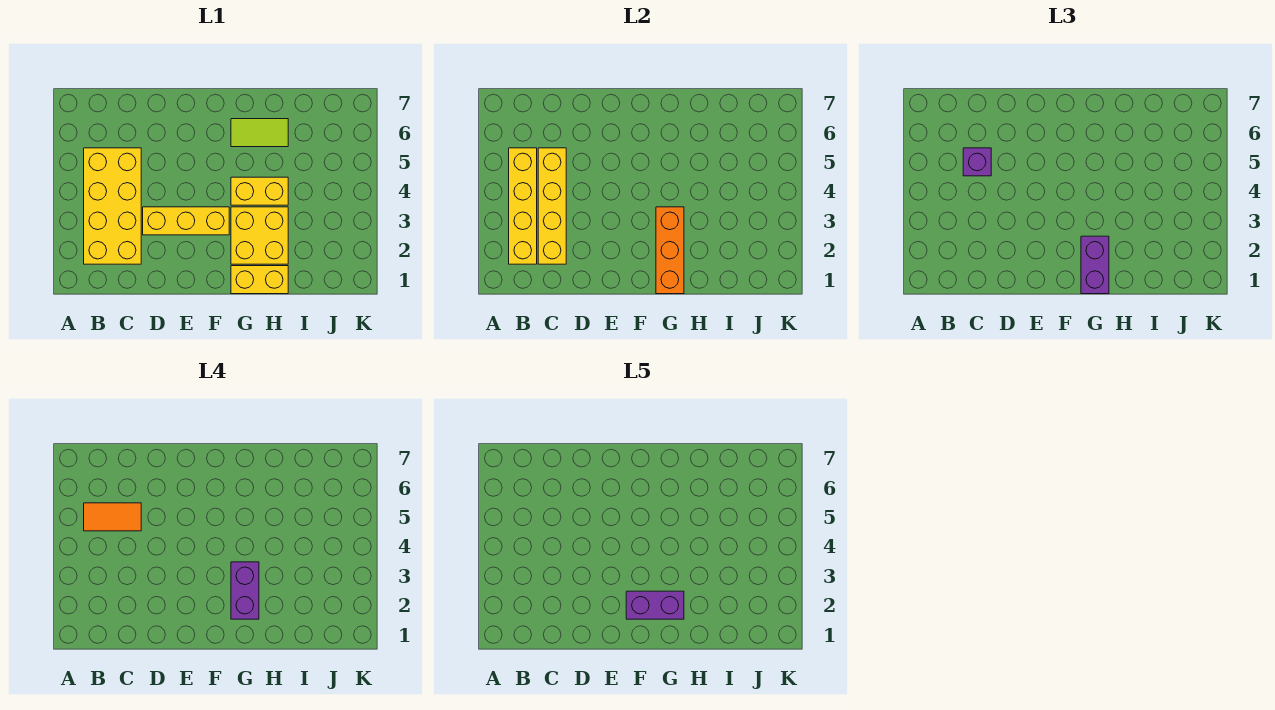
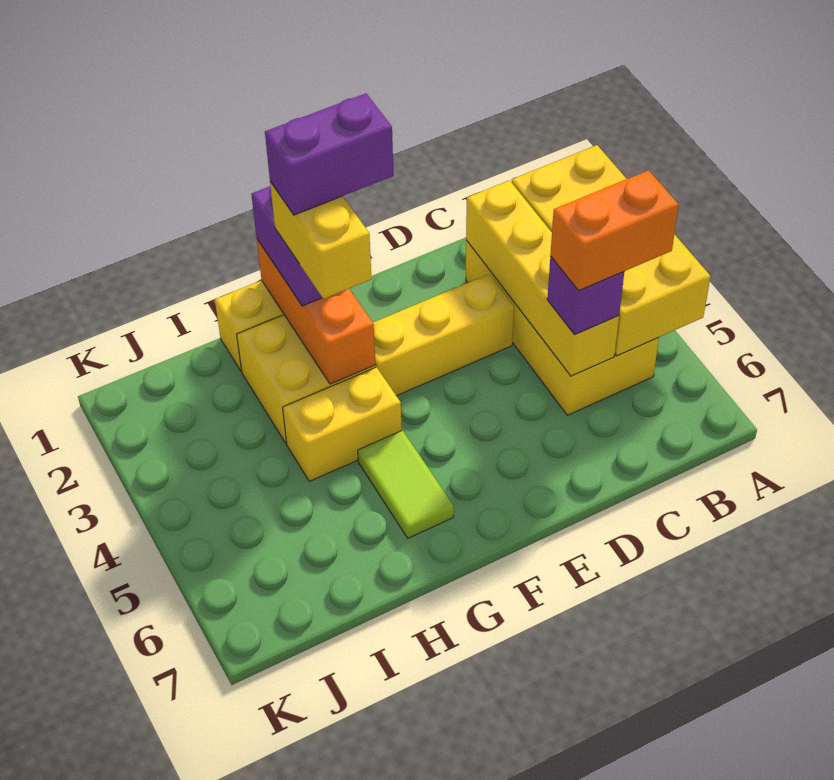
yellow 1x4 brick [509,148,537,264] -> yellow 2x4 brick [512,145,711,356]
orange 1x2 tile [84,503,141,531] -> orange 1x2 brick [550,170,679,290]
purple 1x2 brick [231,562,259,619] -> yellow 1x2 brick [270,182,372,299]
lime 1x2 tile [231,119,288,147] -> lime 1x2 tile turned to [358,430,454,538]

